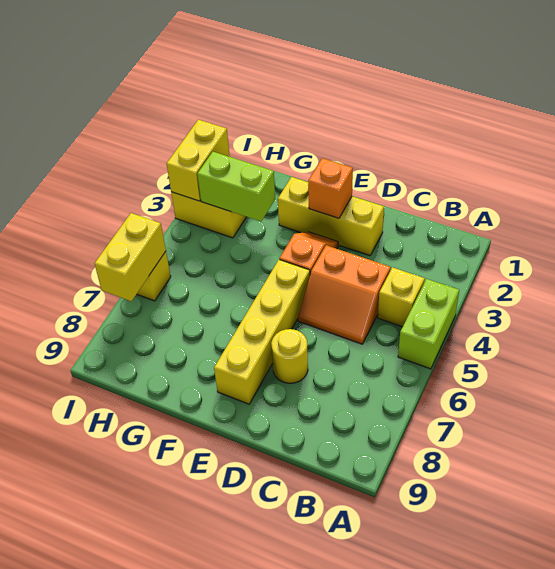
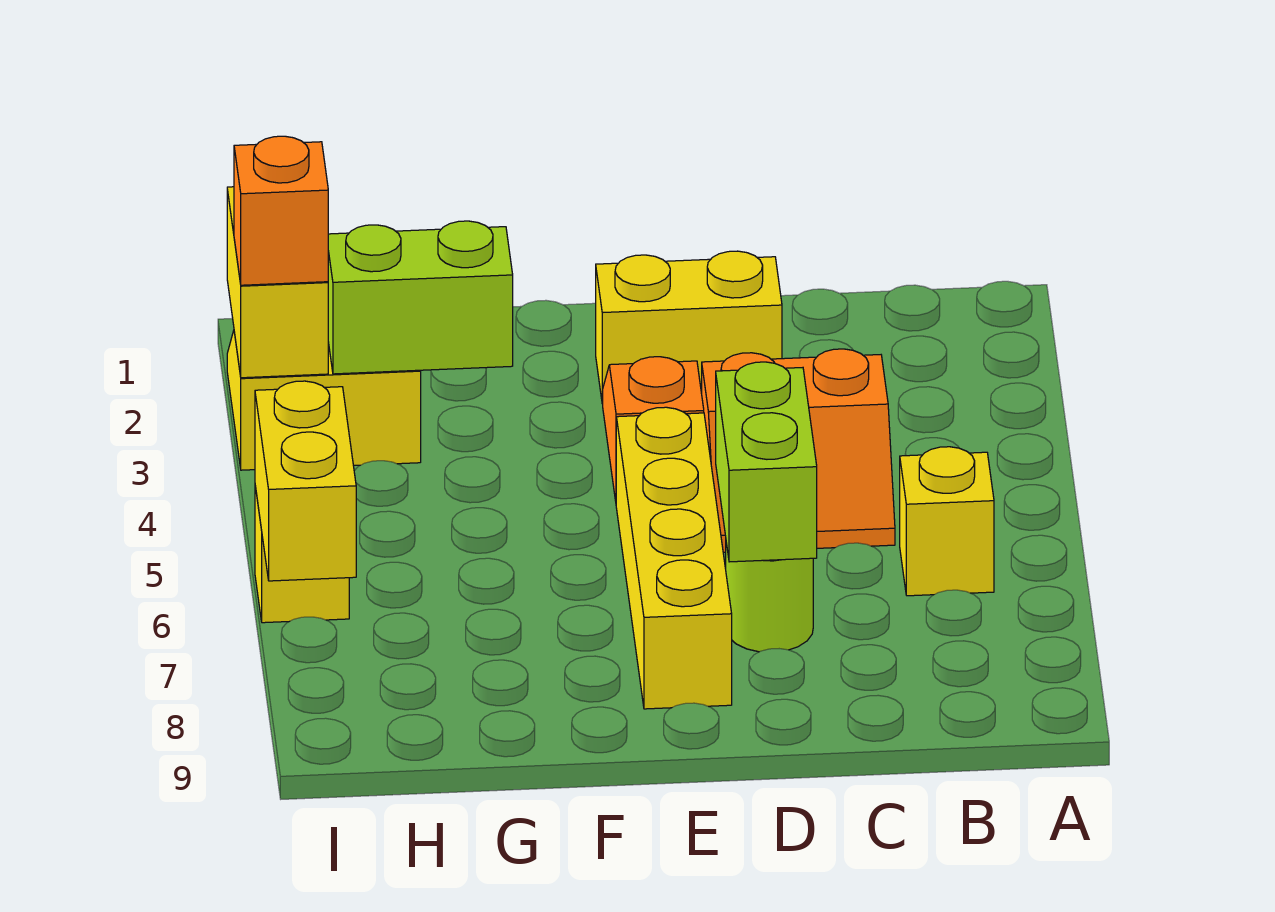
lime 1x2 brick [398,279,459,369] -> lime 1x2 brick moved to [716,362,817,562]
yellow 1x1 brick [378,267,425,327] -> yellow 1x1 brick moved to [900,447,994,596]
yellow 1x3 brick [278,177,384,256] -> yellow 1x2 brick [596,251,782,404]
yellow 1x1 round brick [271,329,308,383] -> lime 1x1 round brick [726,543,813,652]
orange 1x1 brick [308,158,353,218] -> orange 1x1 brick moved to [234,136,328,285]

